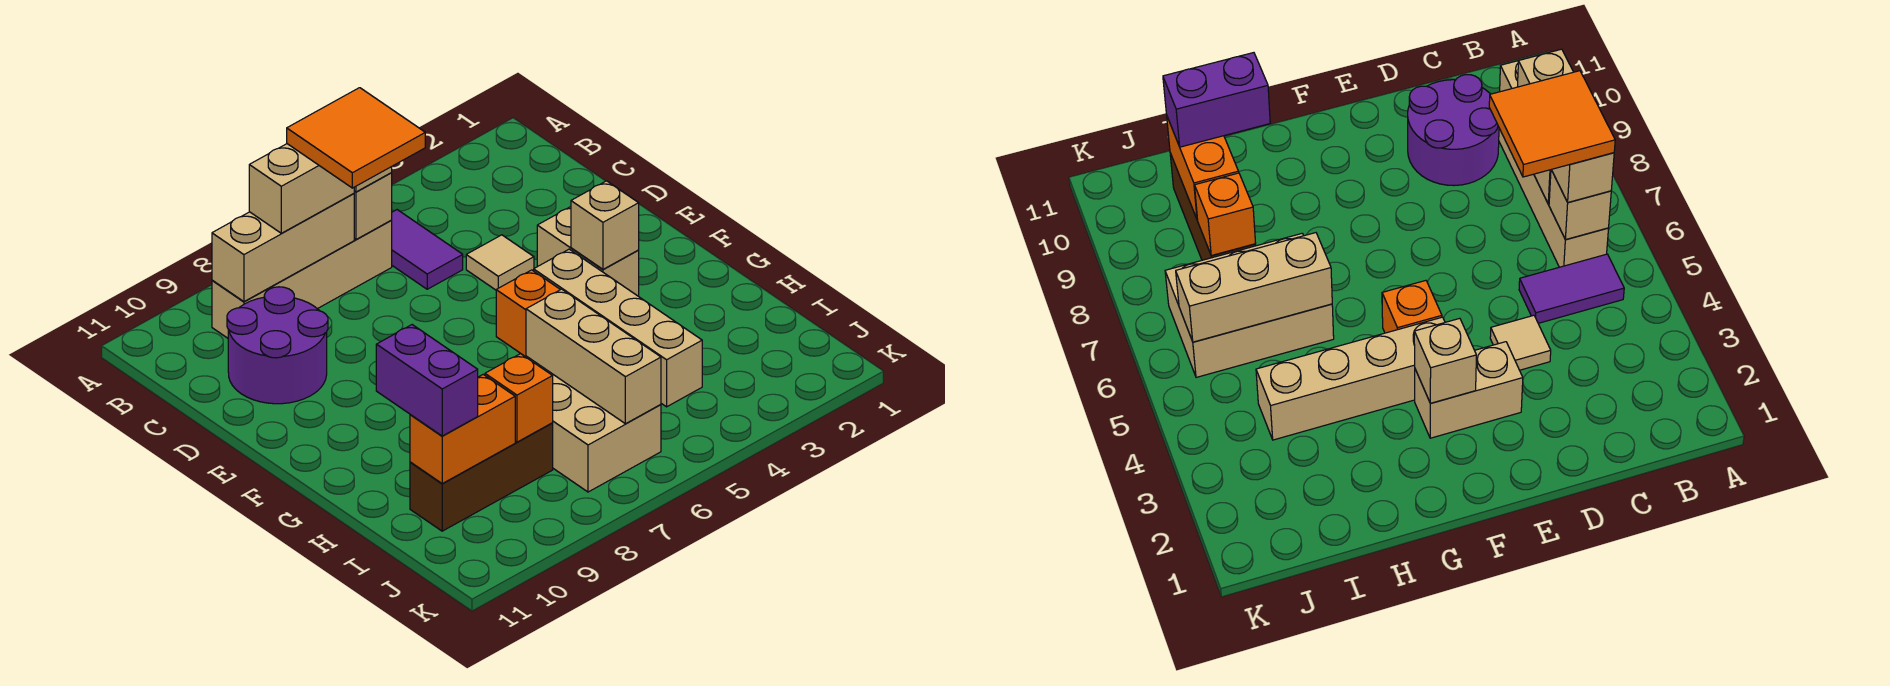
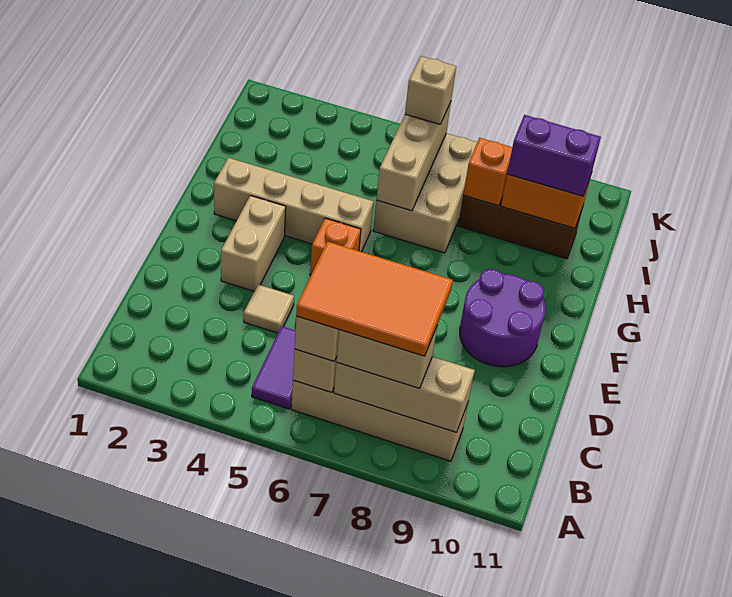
orange 2x2 tile [287,88,425,188] -> orange 2x3 tile [296,242,453,356]
purple 2x2 round brick [227,287,328,404] -> purple 2x2 round brick moved to [460,269,545,367]
tan 1x1 brick [571,181,639,269] -> tan 1x1 brick moved to [405,56,456,124]
tan 1x4 brick [534,249,702,407] -> tan 1x4 brick turned to [214,158,374,252]
purple 1x2 brick [376,325,478,436] -> purple 1x2 brick turned to [507,115,601,196]

